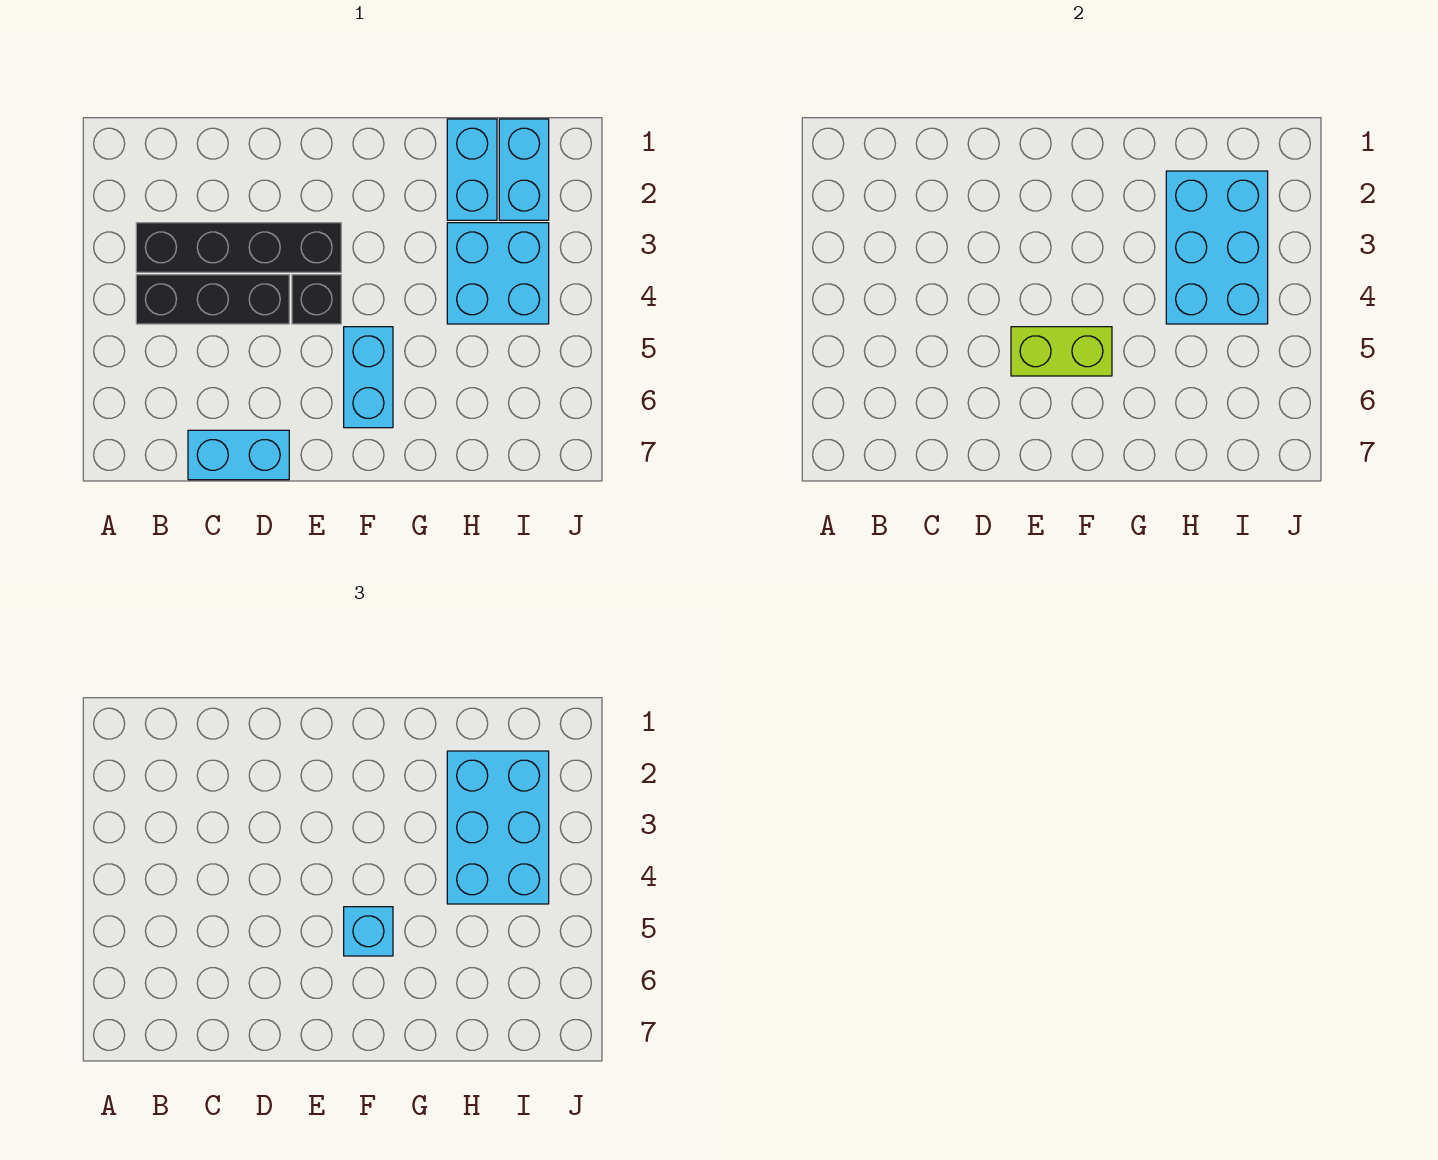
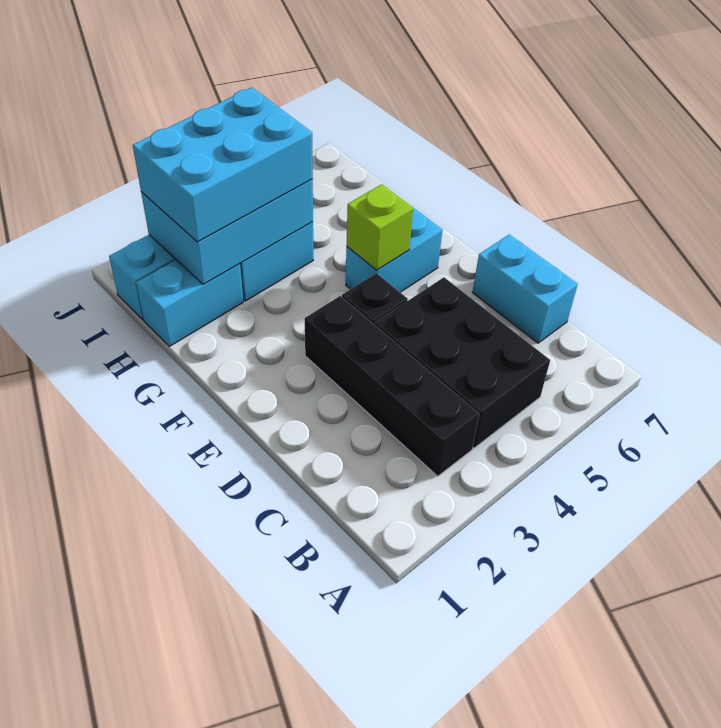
black 1x3 brick [136,275,289,324] -> black 2x3 brick [375,277,550,448]
lime 1x2 brick [1011,327,1112,376] -> lime 1x1 brick [347,184,413,270]
cyan 1x1 brick [344,907,393,956] -> none

